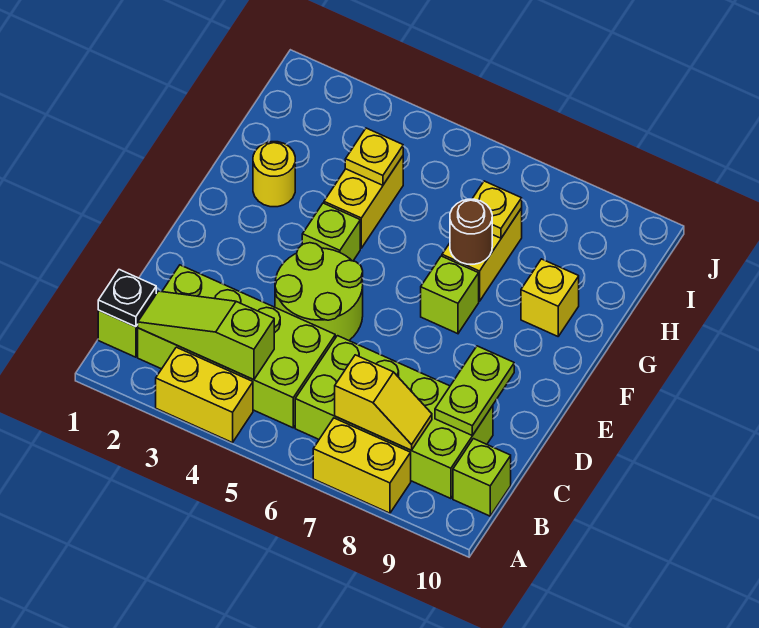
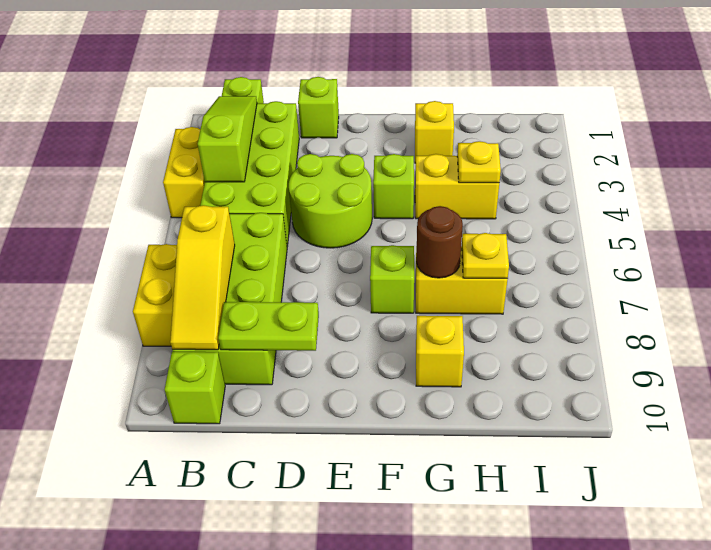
black 1x1 plate [98,270,156,327] -> none
yellow 1x2 slope [335,355,432,450] -> yellow 1x3 slope [170,205,235,350]
none -> lime 1x1 brick [298,77,339,138]
yellow 1x1 round brick [253,142,295,207] -> yellow 1x1 brick [415,101,454,163]

